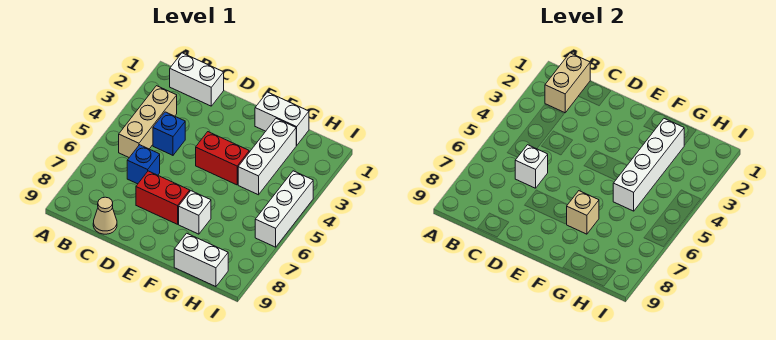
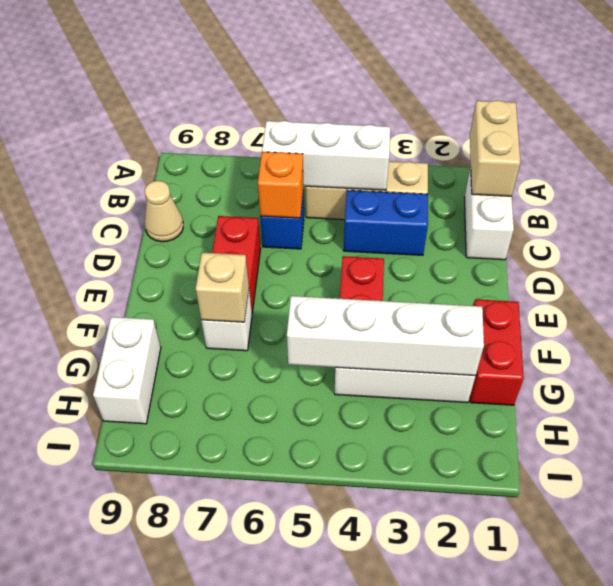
tan 1x2 brick [545,53,590,113] -> tan 1x2 brick turned to [470,100,521,196]
blue 1x1 brick [153,112,185,155] -> blue 1x2 brick [344,190,428,255]
white 1x1 brick [515,145,548,188] -> orange 1x1 brick [258,152,303,218]
white 1x2 brick [255,92,309,145] -> red 1x2 brick [470,299,524,405]
white 1x3 brick [255,171,313,247] -> white 1x3 brick moved to [262,121,390,190]

